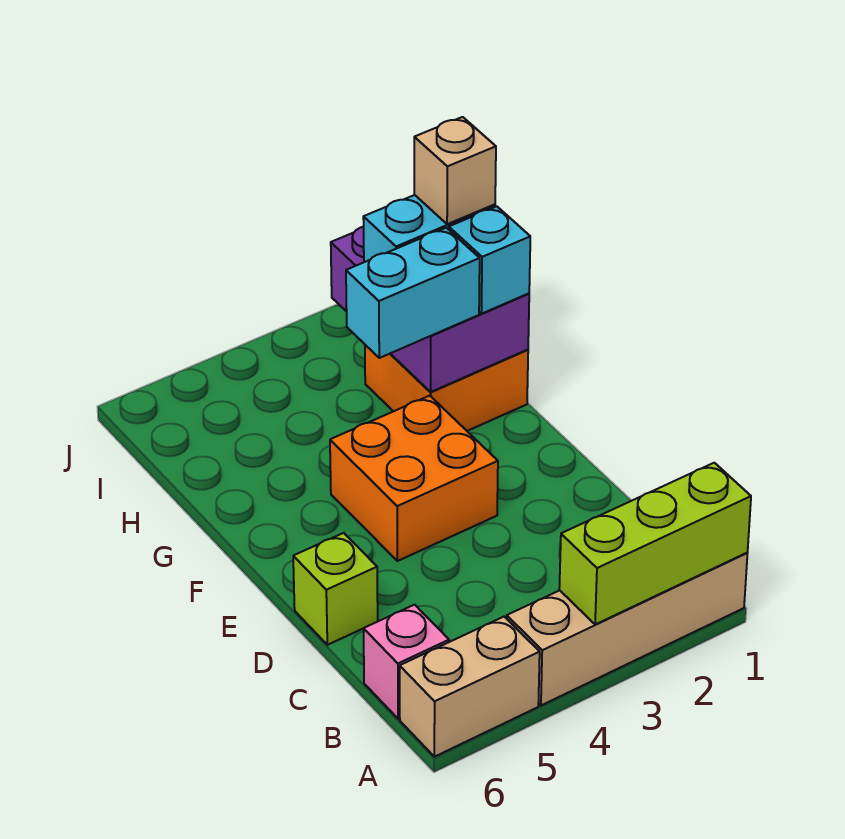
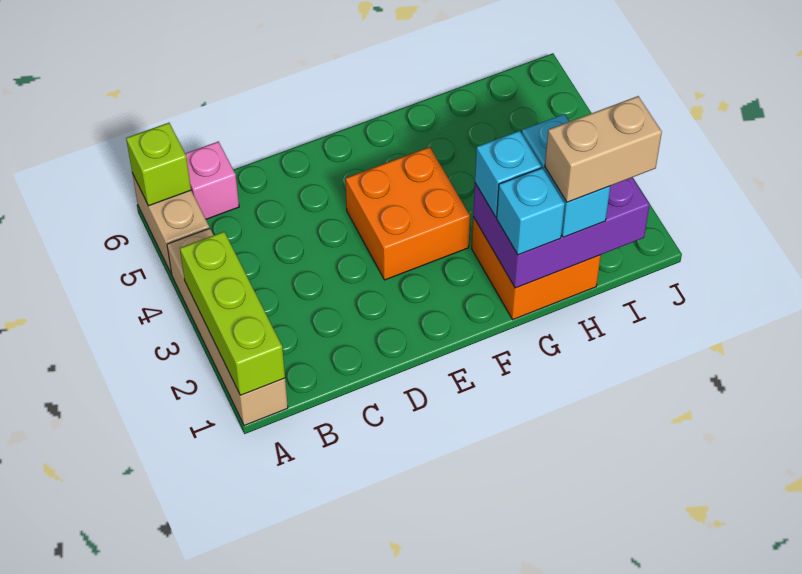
lime 1x1 brick [293,533,378,645] -> lime 1x1 brick moved to [126,123,191,206]
cyan 1x2 brick [346,228,480,358] -> cyan 1x1 brick [475,131,541,217]
tan 1x1 brick [414,117,496,224] -> tan 1x2 brick [545,96,662,202]

